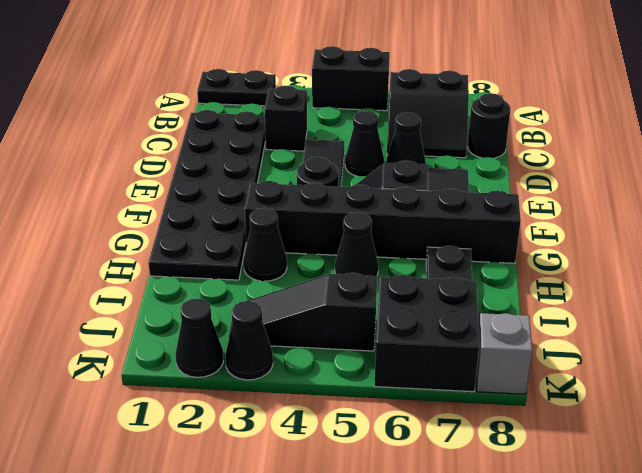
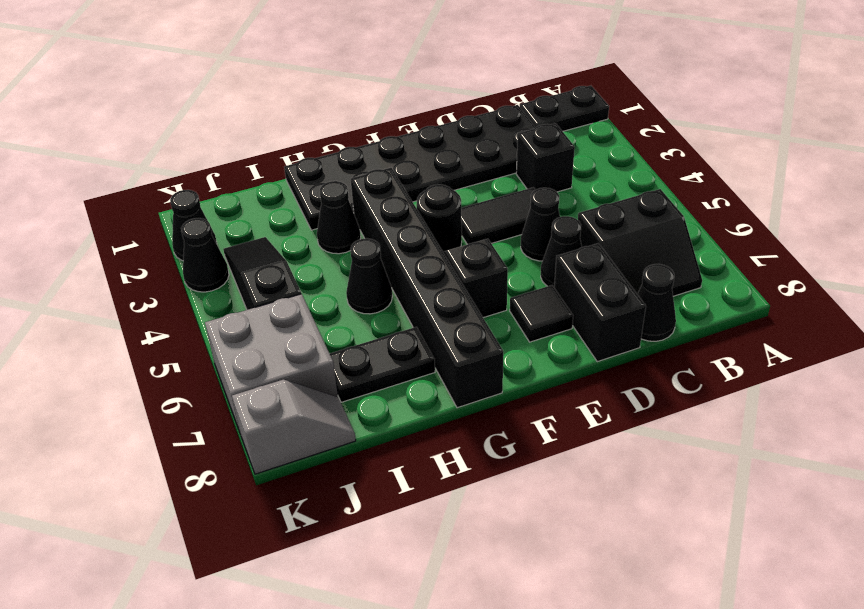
black 1x2 plate [197,69,276,106] -> black 1x2 plate turned to [520,86,609,131]
black 1x2 brick [312,46,390,111] -> black 1x2 brick moved to [554,243,646,362]
black 2x2 slope [387,69,469,158] -> black 2x2 slope turned to [578,189,702,296]
black 1x1 round brick [468,93,510,158] -> black 1x1 cone [637,264,676,341]
black 2x2 brick [374,275,479,392] -> grey 2x2 brick [205,294,338,432]

